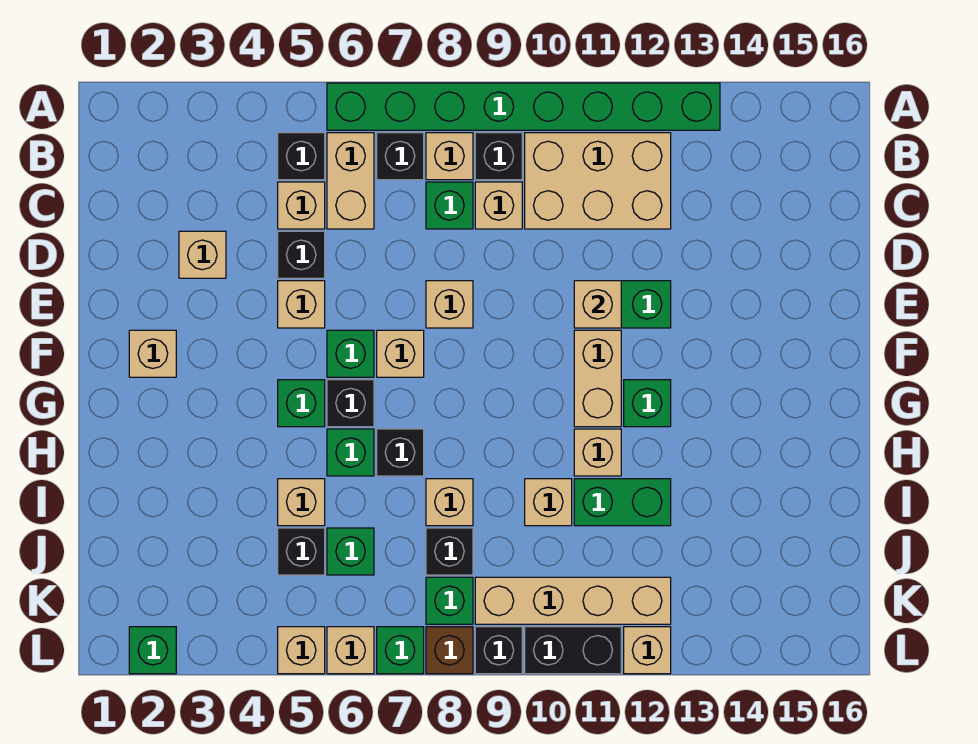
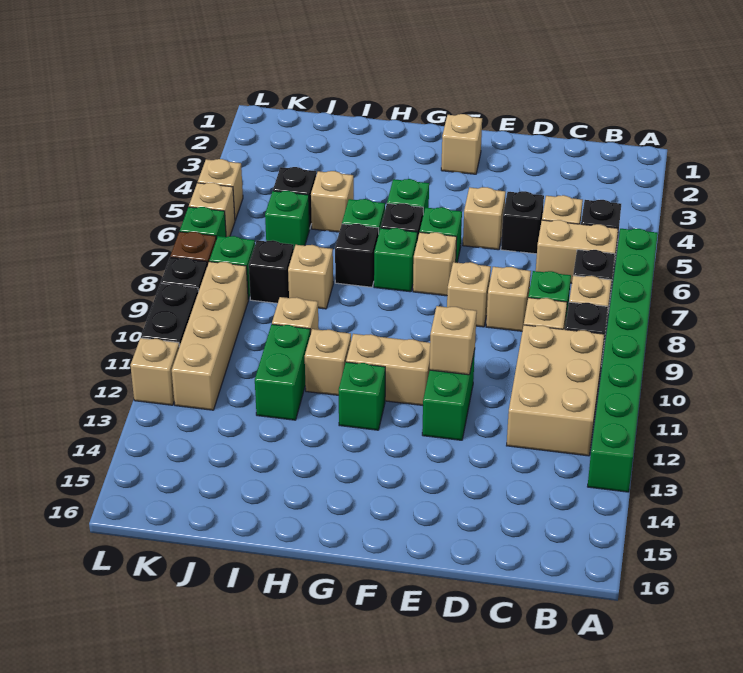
tan 1x1 brick [179,231,226,278] -> tan 1x1 brick moved to [486,267,531,331]
green 1x1 brick [129,627,176,674] -> green 1x1 brick moved to [374,228,418,292]

